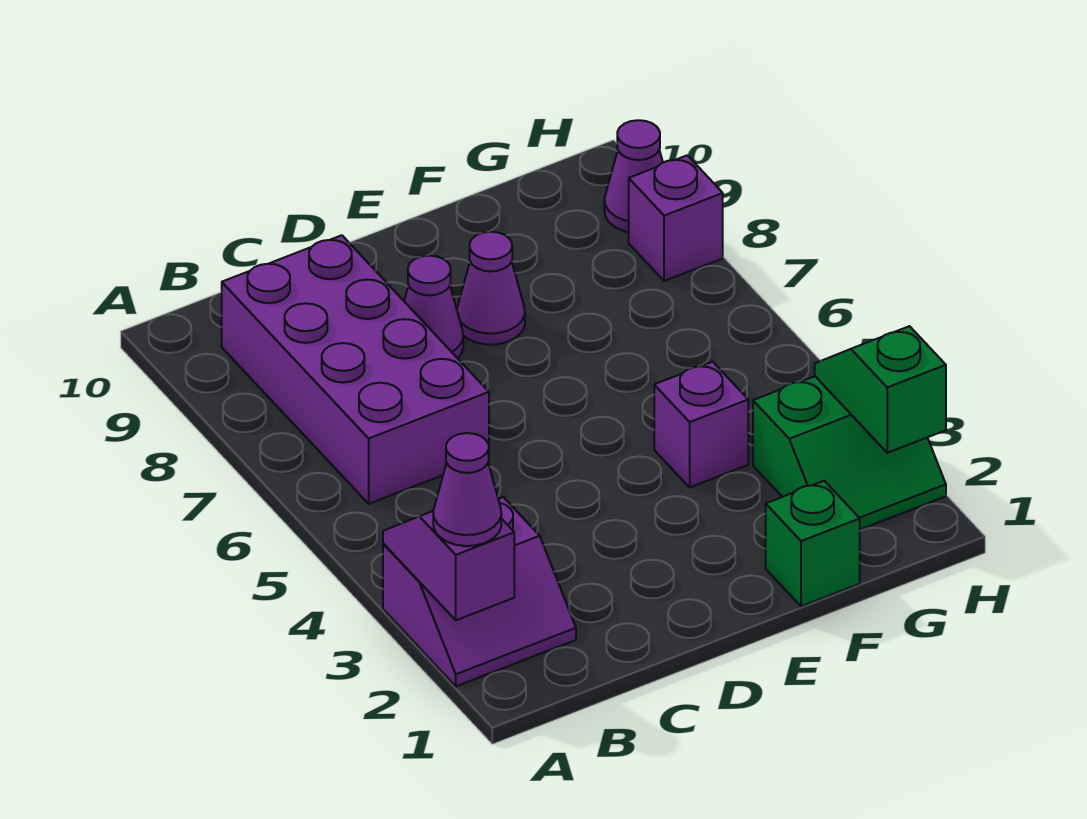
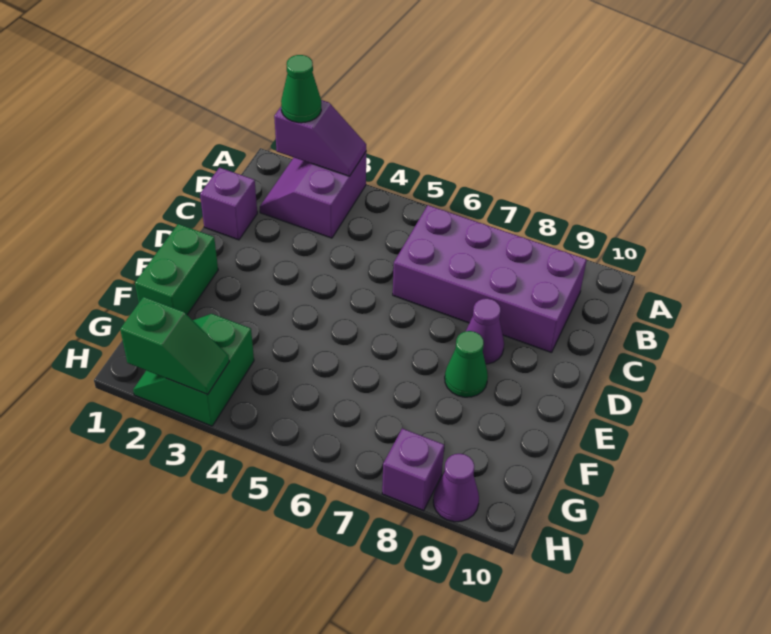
purple 1x1 cone [433,433,501,546] -> green 1x1 cone [281,55,321,123]
purple 1x1 cone [457,232,525,345] -> green 1x1 cone [445,331,488,397]
green 1x1 brick [766,481,860,607] -> green 1x2 brick [135,224,218,315]
purple 1x1 brick [654,362,748,487] -> purple 1x1 brick moved to [200,168,257,240]

